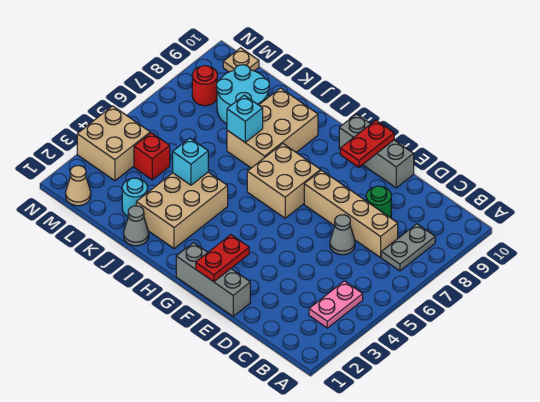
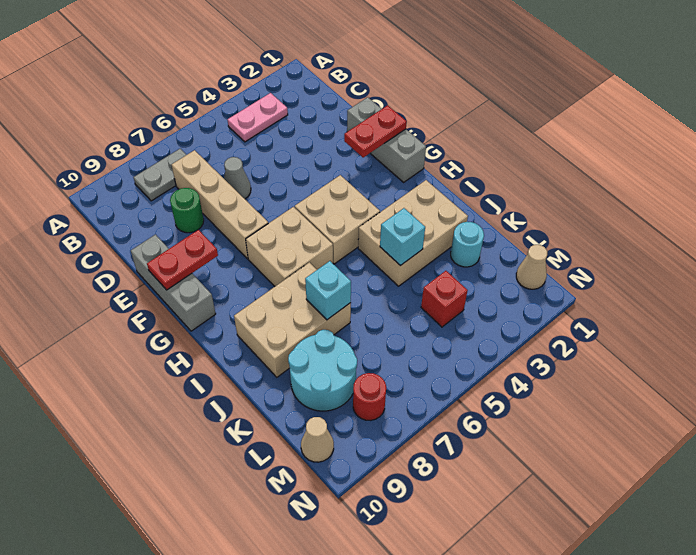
grey 1x1 cone [124,206,149,246] -> none
tan 2x2 brick [77,106,150,181] -> tan 2x2 brick moved to [295,175,380,264]
tan 1x1 plate [223,48,259,72] -> tan 1x1 cone [301,417,334,462]

